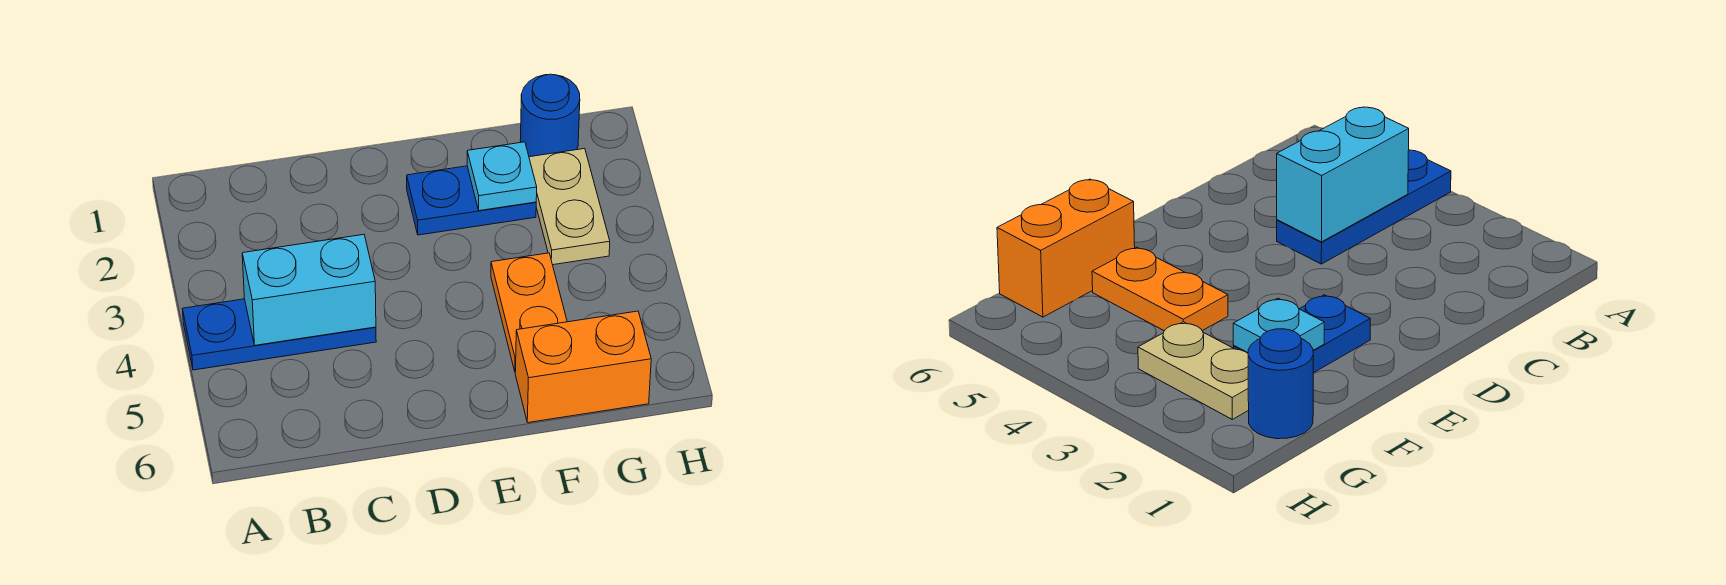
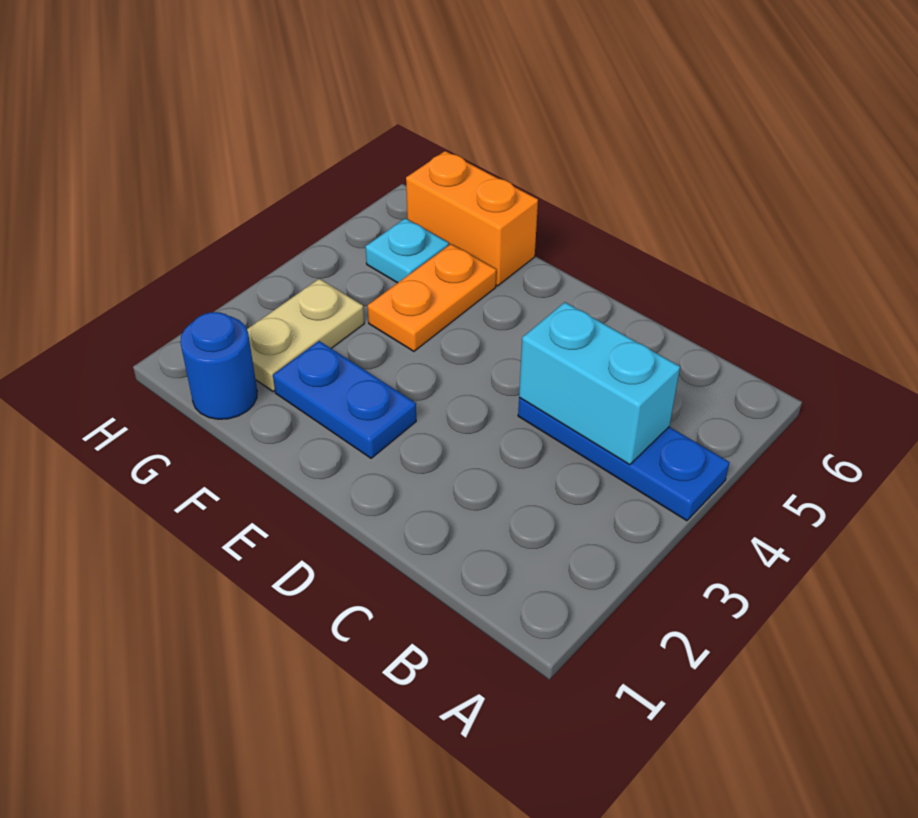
cyan 1x1 plate [467,142,537,211] -> cyan 1x1 plate moved to [365,218,449,283]

